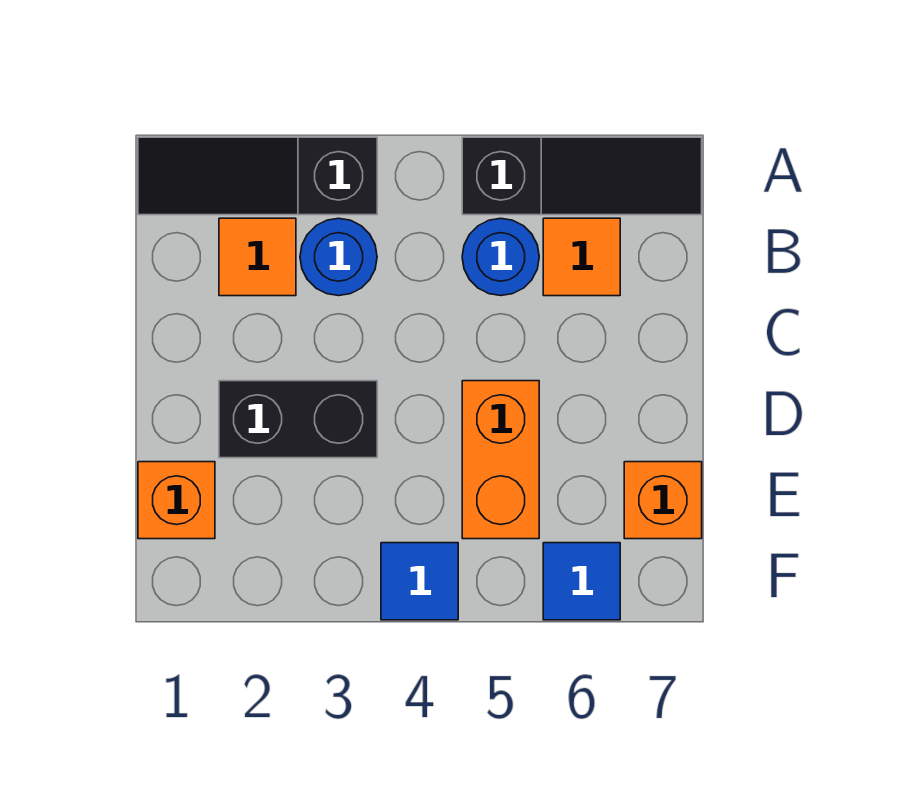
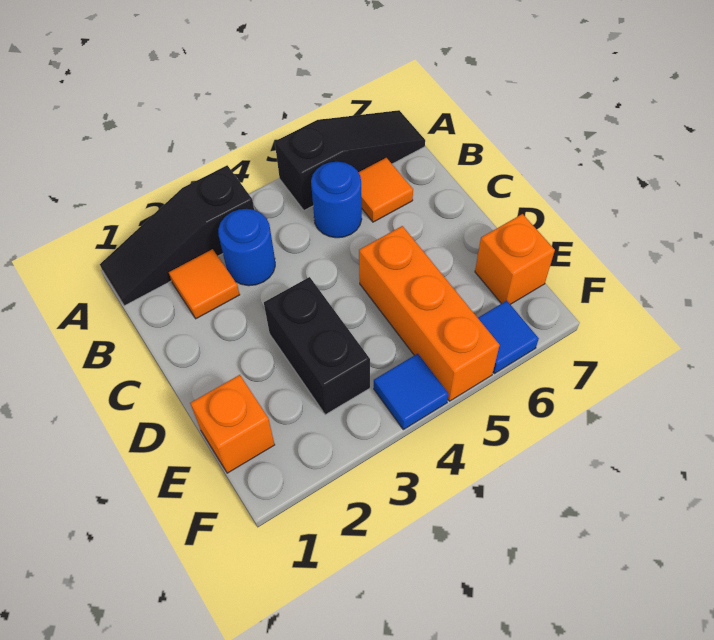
black 1x2 brick [219,381,377,458] -> black 1x2 brick turned to [264,277,370,415]
orange 1x2 brick [462,381,539,539] -> orange 1x3 brick [359,226,500,401]

